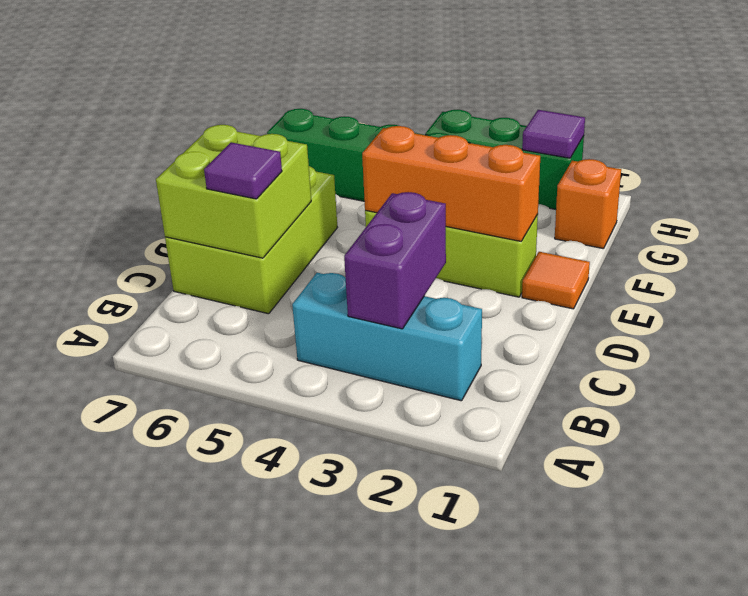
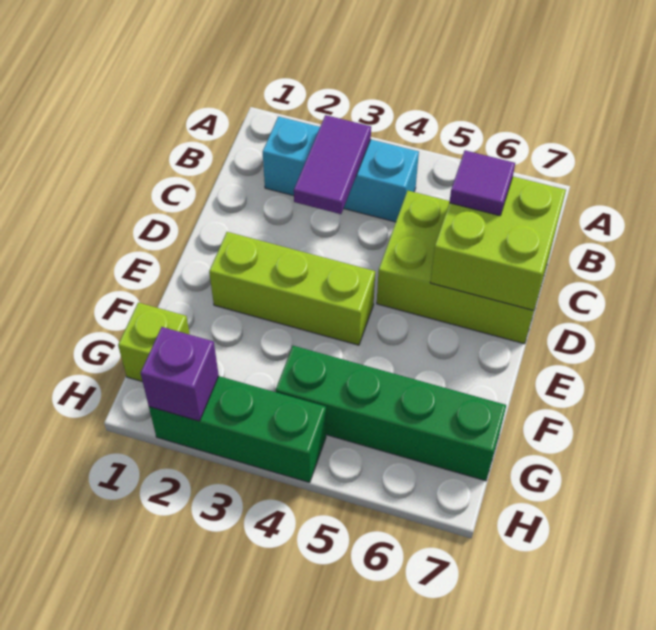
purple 1x2 brick [344,192,446,329] -> purple 1x2 tile [294,115,371,214]
lime 2x3 brick [165,166,337,314] -> lime 2x3 brick turned to [377,191,553,344]
orange 1x1 tile [522,252,590,309] -> none
orange 1x3 brick [362,126,540,241] -> none
orange 1x1 brick [555,159,621,249] -> lime 1x1 brick [118,303,190,381]
purple 1x1 tile [522,110,585,158] -> purple 1x1 brick [141,327,219,421]

